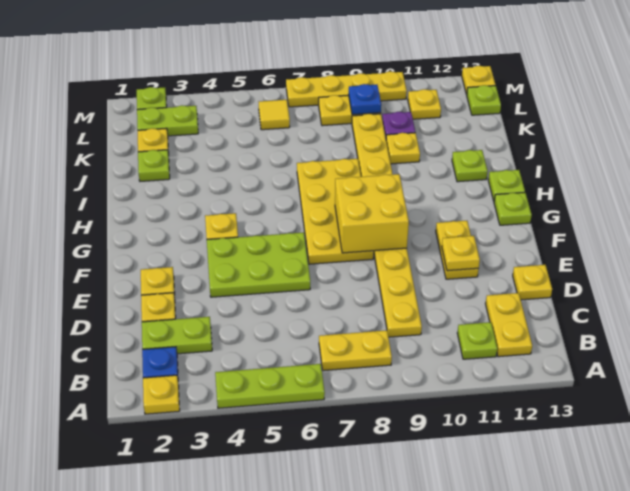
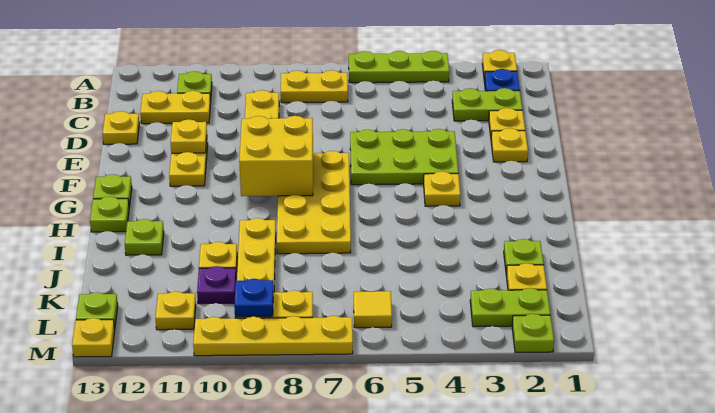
yellow 1x2 plate [486,293,532,357] -> yellow 1x2 plate turned to [140,91,211,124]

